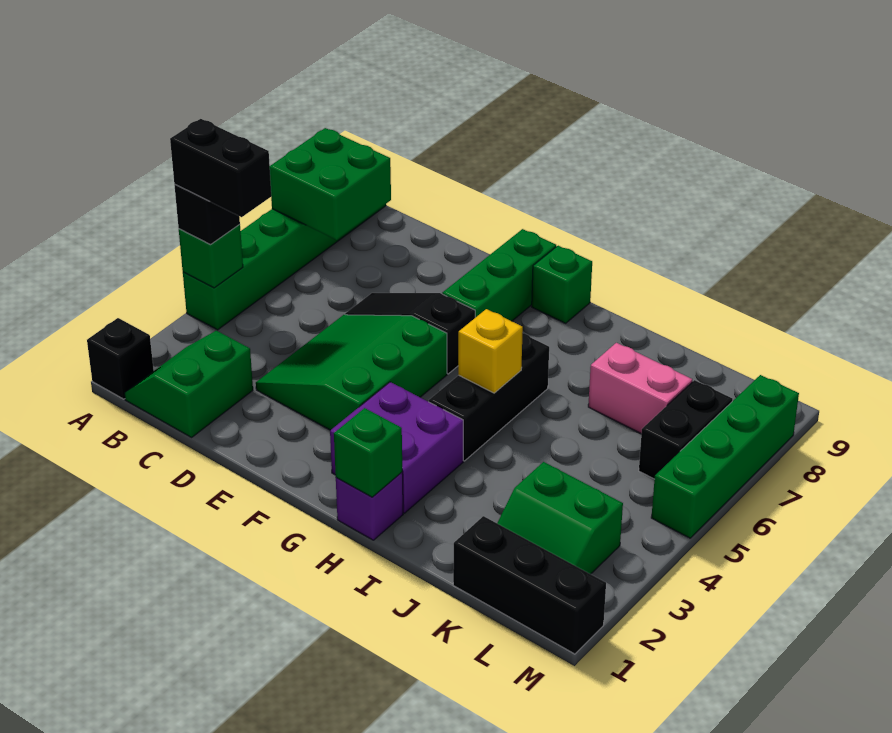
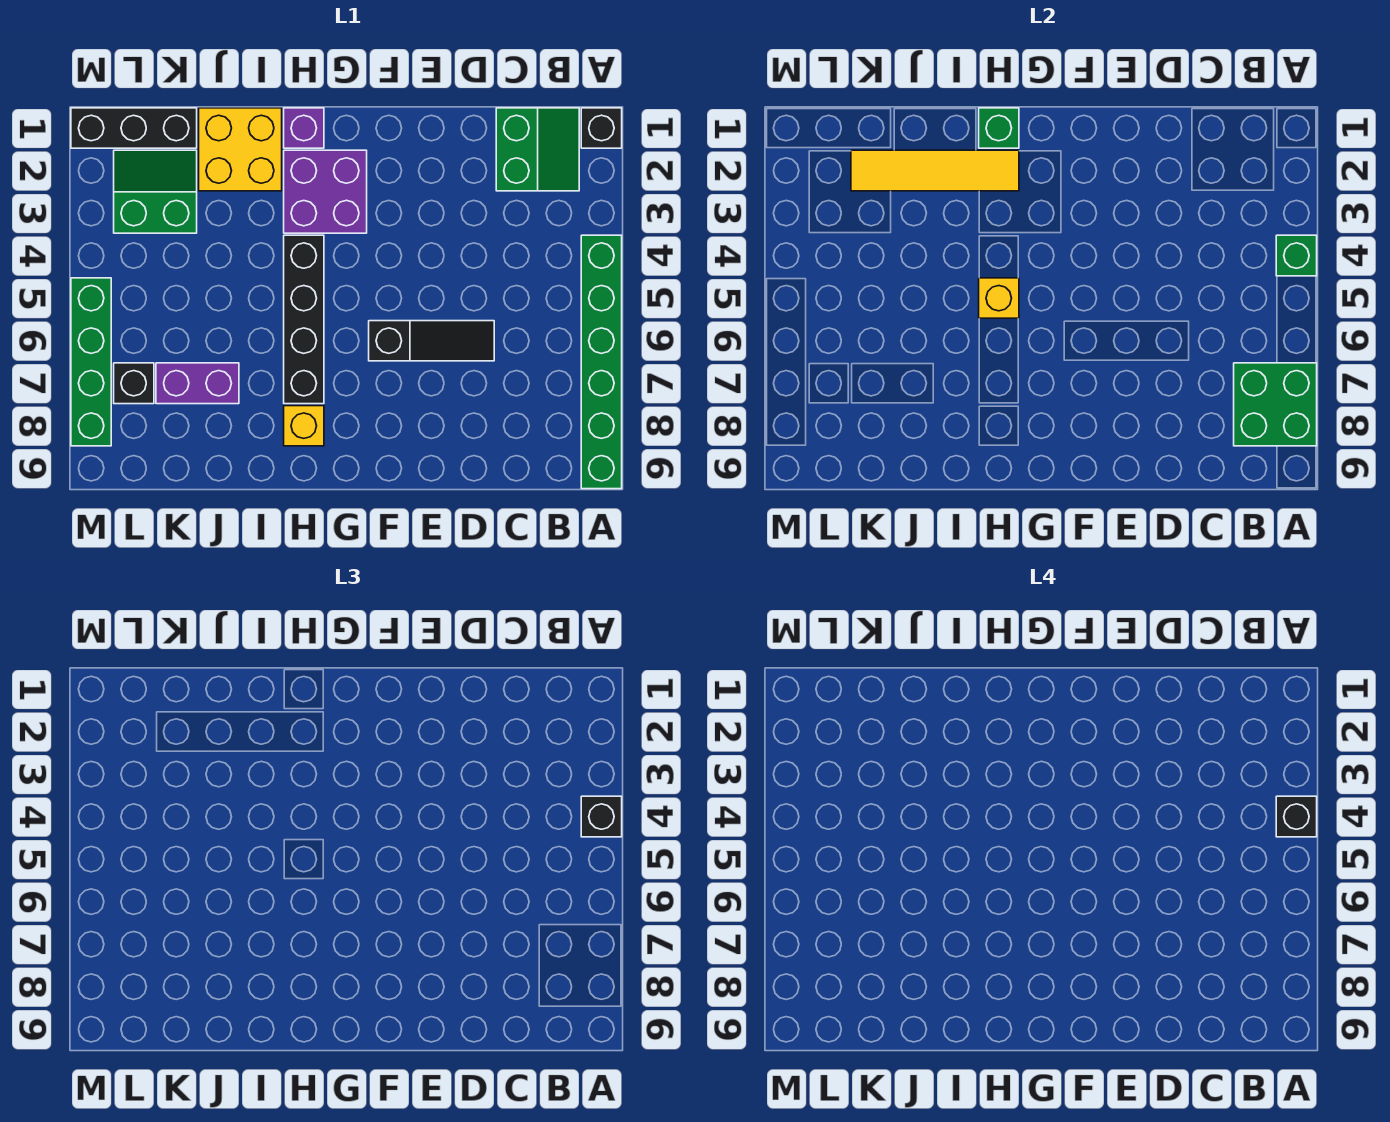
black 1x2 brick [170,119,271,217] -> black 1x1 brick [1276,796,1317,837]
green 3x3 slope [256,315,447,430] -> none
green 1x3 brick [442,229,556,321] -> none
green 1x1 brick [532,246,592,323] -> none
none -> yellow 1x4 tile [851,150,1019,191]
black 1x3 brick [429,333,549,461] -> black 1x4 brick [284,235,324,404]
none -> yellow 1x1 brick [284,406,324,446]
none -> yellow 2x2 brick [199,108,282,191]
pink 1x2 brick [588,343,692,434] -> purple 1x2 brick [156,363,239,404]
black 1x2 brick [639,380,733,479] -> black 1x1 brick [114,363,154,404]

